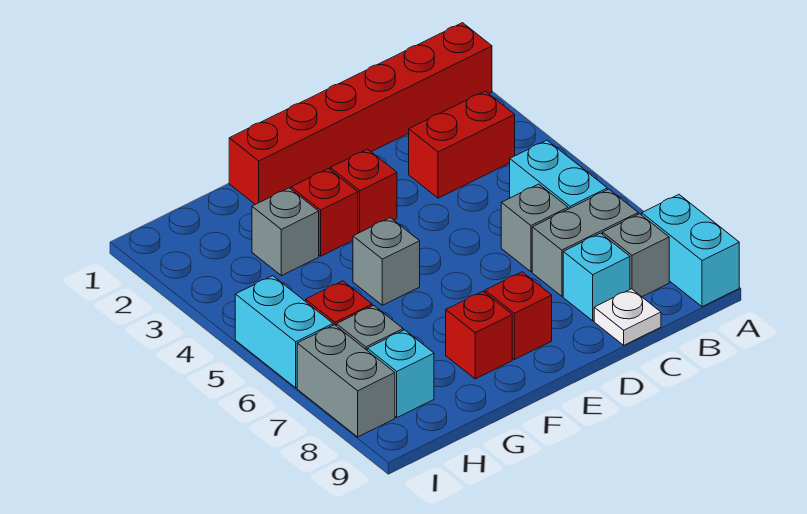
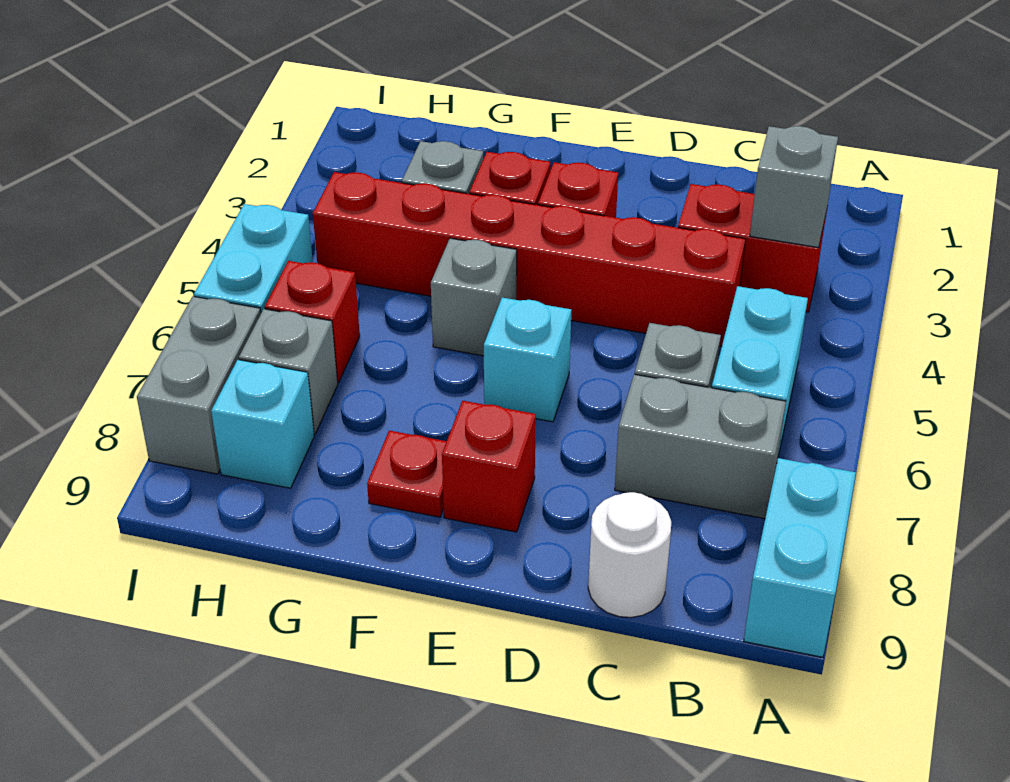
red 1x6 brick [229,23,492,204] -> red 1x6 brick moved to [313,172,745,346]
grey 1x1 brick [603,214,669,297] -> grey 1x1 brick moved to [750,126,838,248]
cyan 1x1 brick [563,233,630,321] -> cyan 1x1 brick moved to [484,297,571,422]
white 1x1 plate [594,289,661,345] -> white 1x1 round brick [588,492,671,617]
red 1x1 brick [446,291,512,379] -> red 1x1 plate [367,431,447,517]

